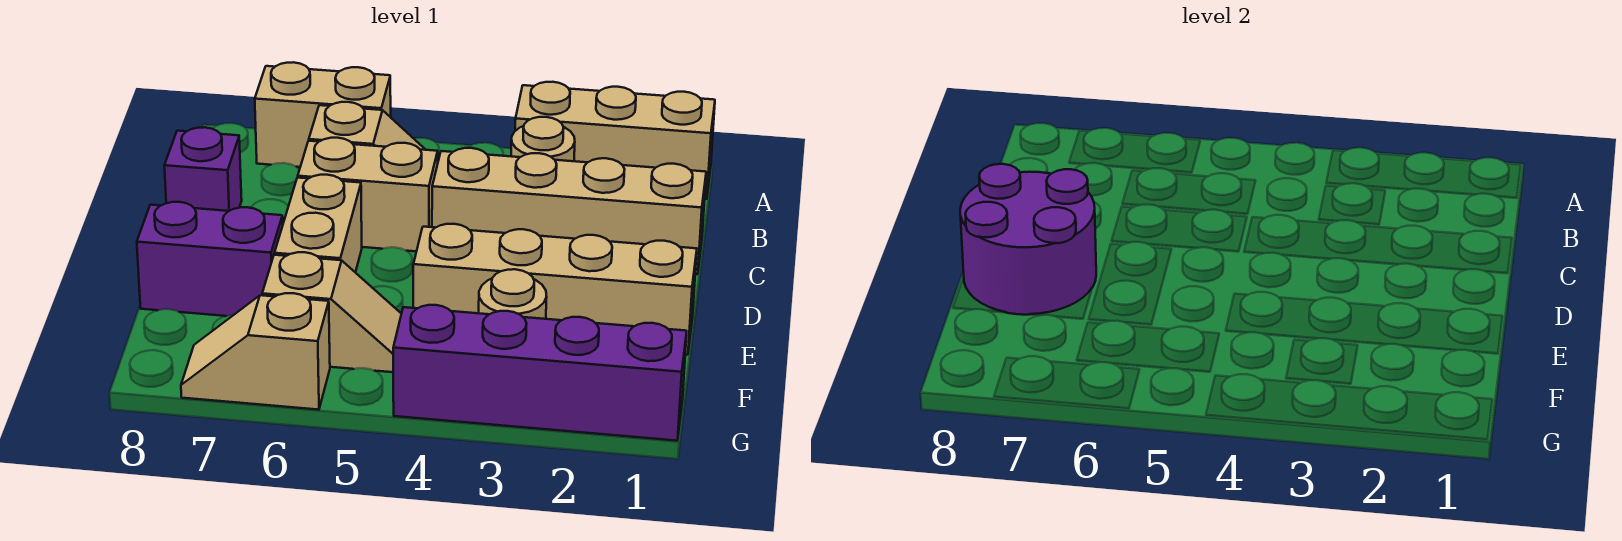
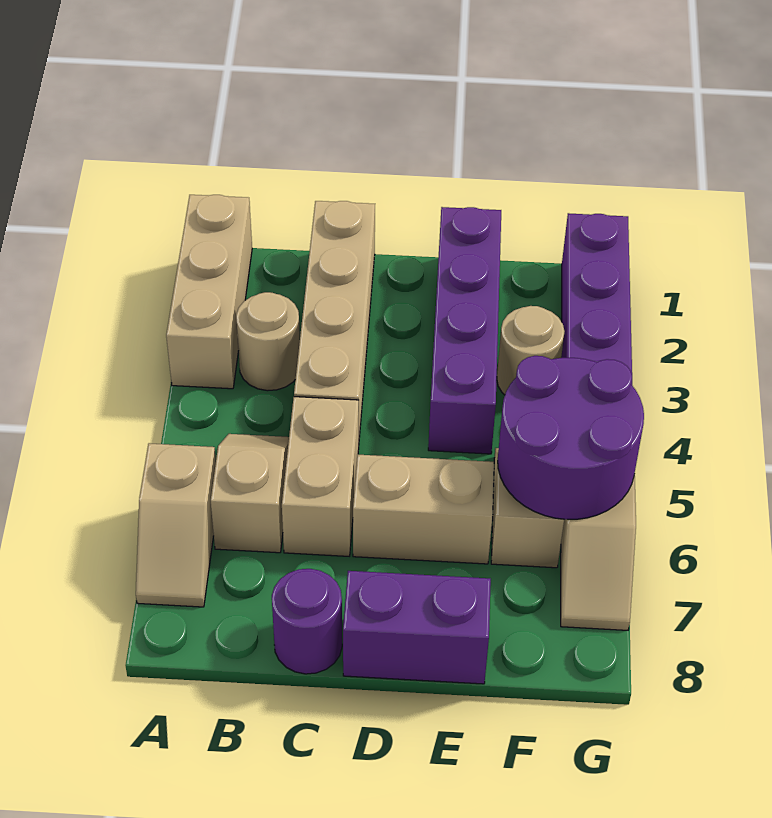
tan 1x2 brick [255,62,391,167] -> tan 1x2 slope [136,443,216,607]
purple 1x1 brick [164,127,242,211] -> purple 1x1 round brick [272,569,342,674]
purple 2x2 round brick [960,164,1096,315] -> purple 2x2 round brick moved to [498,356,644,519]
tan 1x4 brick [413,224,697,355] -> purple 1x4 brick [428,207,501,454]
purple 1x2 brick [137,202,283,316] -> purple 1x2 brick turned to [343,571,491,684]

